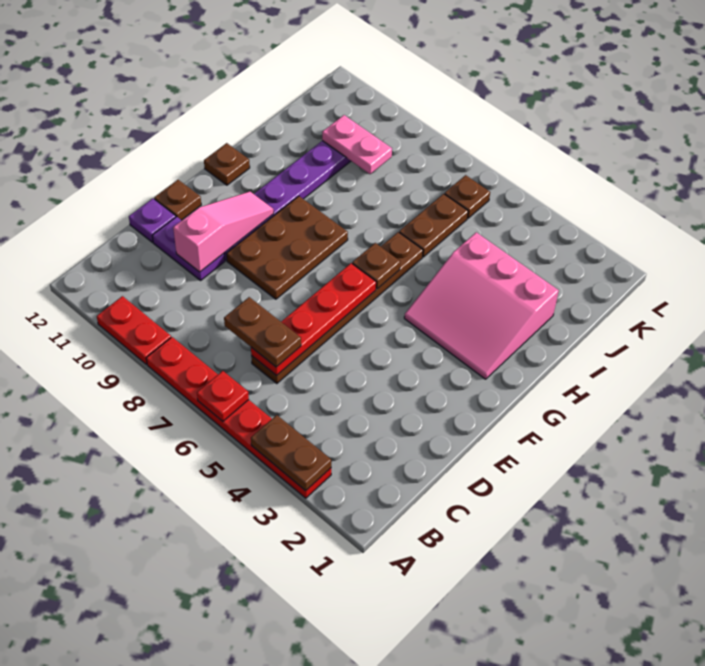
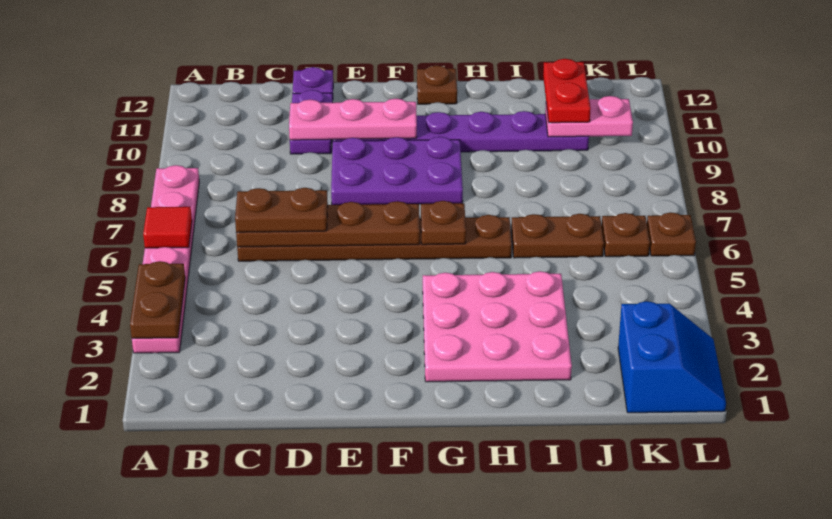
red 1x6 plate [146,337,331,498] -> pink 1x6 plate [132,165,199,353]
red 1x1 plate [197,371,249,421] -> red 1x1 tile [143,207,192,248]
red 1x2 plate [97,296,171,364] -> red 1x2 plate moved to [543,59,591,123]
red 1x4 plate [251,263,376,376] -> brown 1x4 plate [236,201,420,247]
brown 1x2 plate [224,297,301,367] -> brown 1x2 plate turned to [235,188,328,232]
pink 1x3 slope [173,192,274,272] -> pink 1x3 plate [289,99,417,140]
brown 2x3 plate [227,196,348,299] -> purple 2x3 plate [331,137,463,205]
brown 1x1 plate [154,180,201,220] -> brown 1x1 plate moved to [647,212,696,256]
pink 3x3 slope [404,232,559,379] -> pink 3x3 plate [423,271,572,382]
pink 1x2 plate [322,115,392,174] -> pink 1x2 plate turned to [545,96,633,137]
none -> blue 2x2 slope [618,301,726,413]

